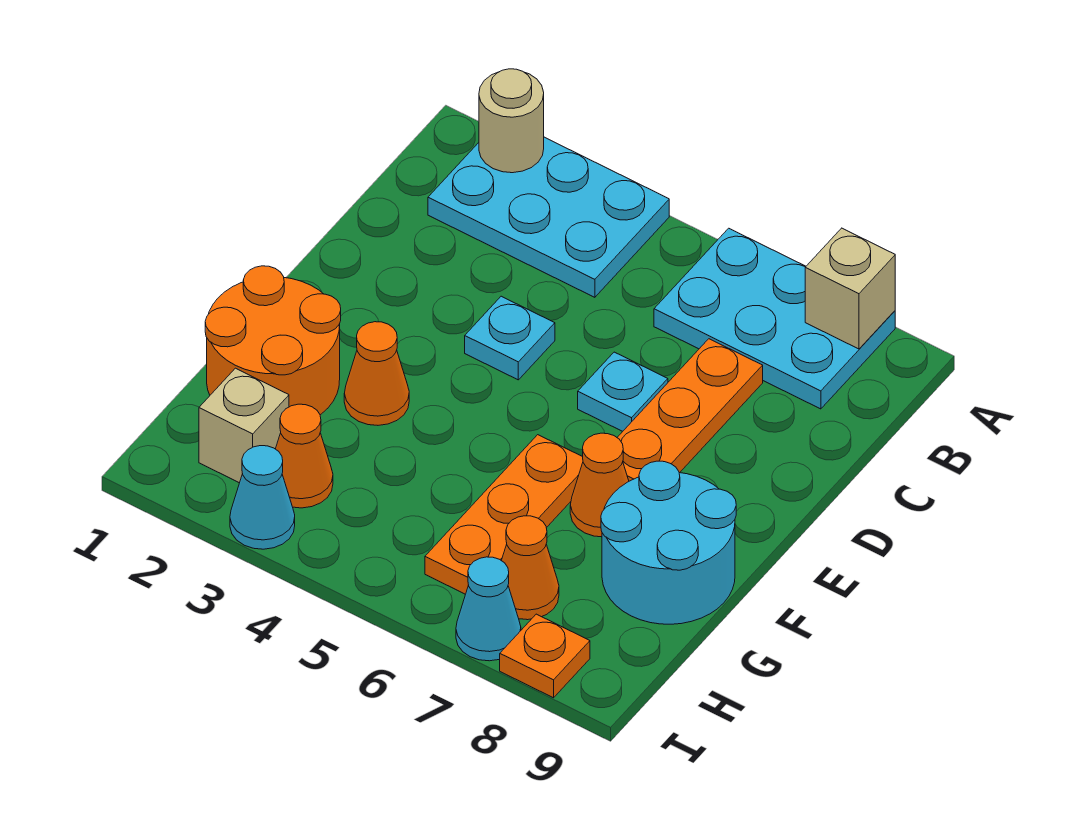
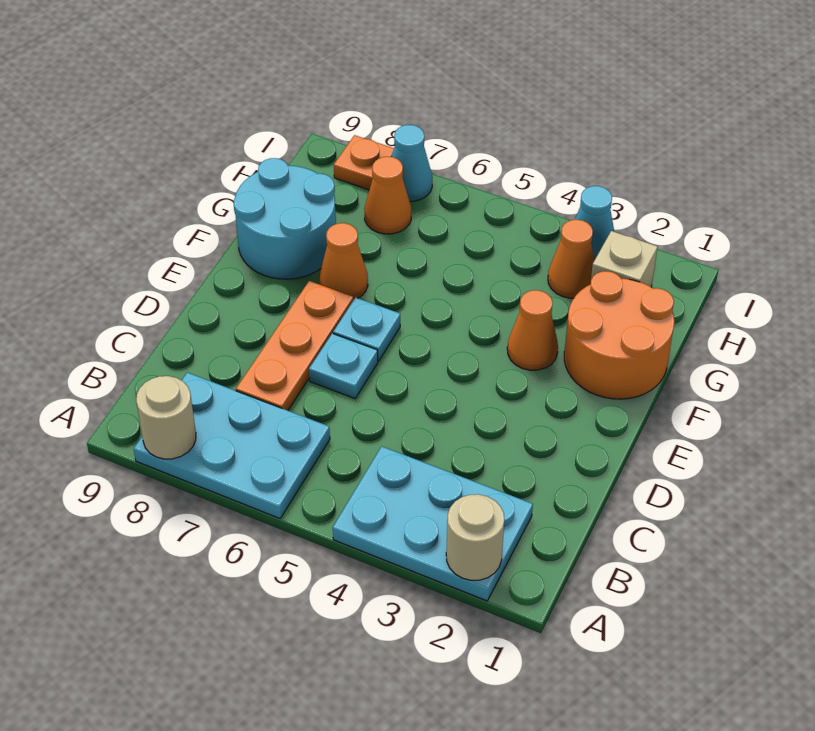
tan 1x1 brick [805,228,895,349] -> tan 1x1 round brick [136,376,196,459]
cyan 1x1 plate [465,296,555,380] -> cyan 1x1 plate moved to [333,298,400,361]
orange 1x3 plate [425,435,583,594] -> none

